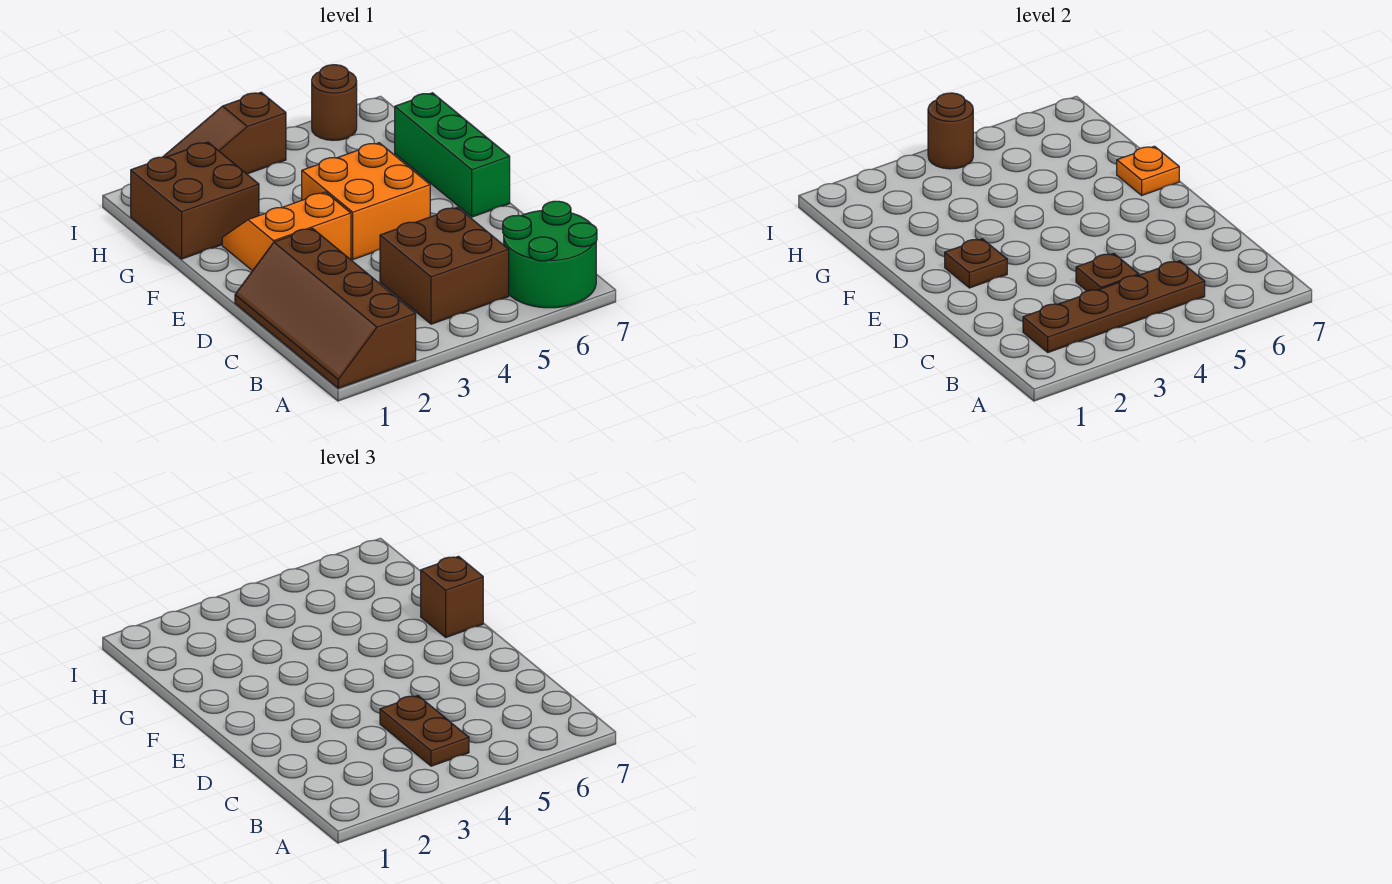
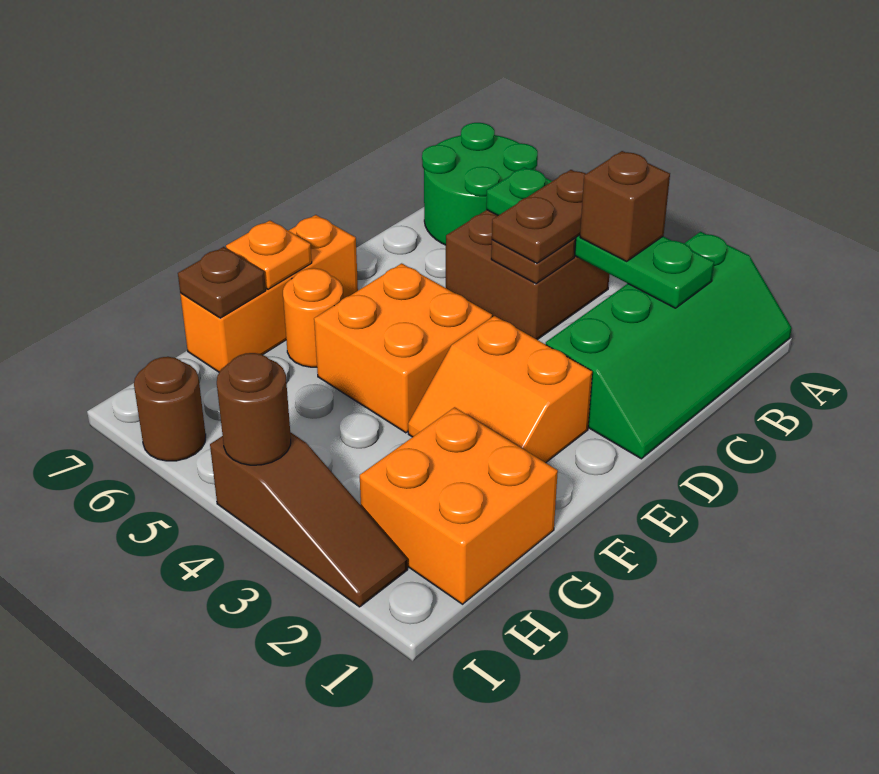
brown 2x4 slope [235,228,416,388] -> green 2x4 slope [546,232,792,459]
brown 1x4 plate [1023,261,1205,352] -> green 1x4 plate [486,167,714,308]
brown 1x1 plate [945,239,1007,288] -> brown 1x1 plate moved to [178,247,266,318]
green 1x3 brick [395,93,510,217] -> orange 1x3 brick [180,215,358,372]
none -> orange 1x1 round brick [283,268,343,367]
brown 1x1 brick [421,556,483,637] -> brown 1x1 brick moved to [580,151,670,261]
brown 2x2 brick [131,142,259,259] -> orange 2x2 brick [360,407,558,604]

